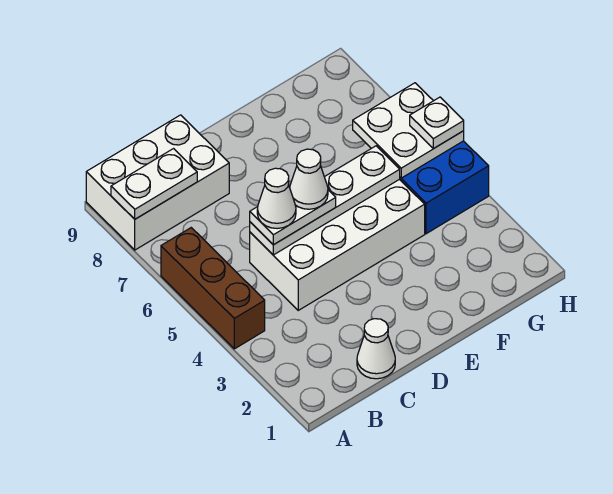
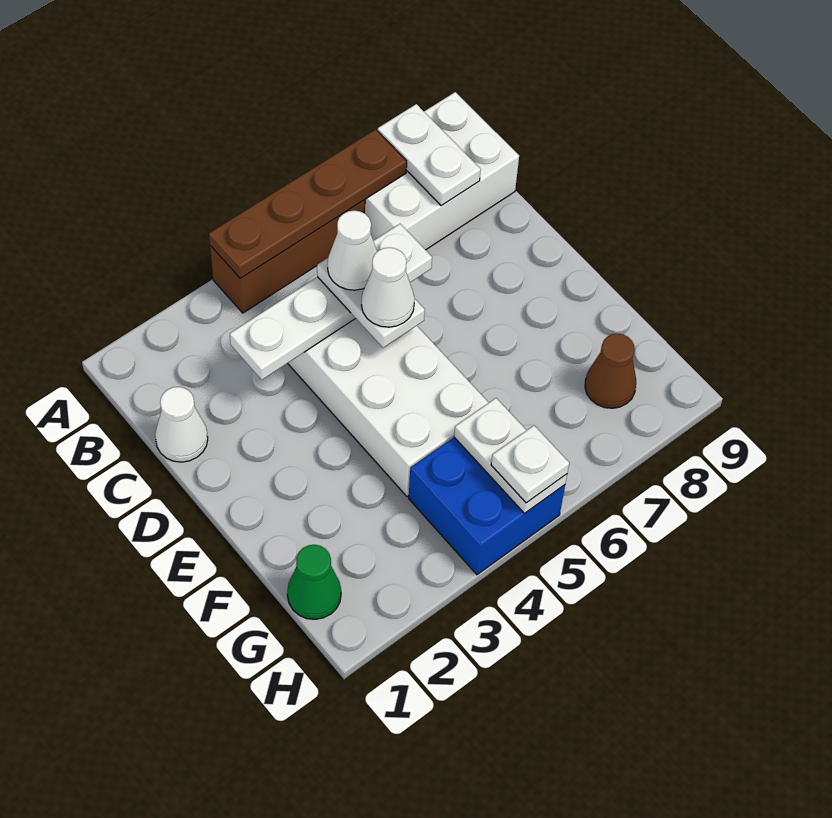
none -> brown 1x4 plate [209,129,407,279]
white 2x3 brick [86,115,229,250] -> white 2x3 brick turned to [365,92,519,250]
white 1x4 plate [250,146,400,255] -> white 1x4 plate turned to [230,224,432,380]
none -> green 1x1 cone [287,545,341,619]
white 2x2 plate [353,83,464,178] -> white 1x2 plate [454,398,567,513]
none -> brown 1x1 cone [585,334,636,408]

